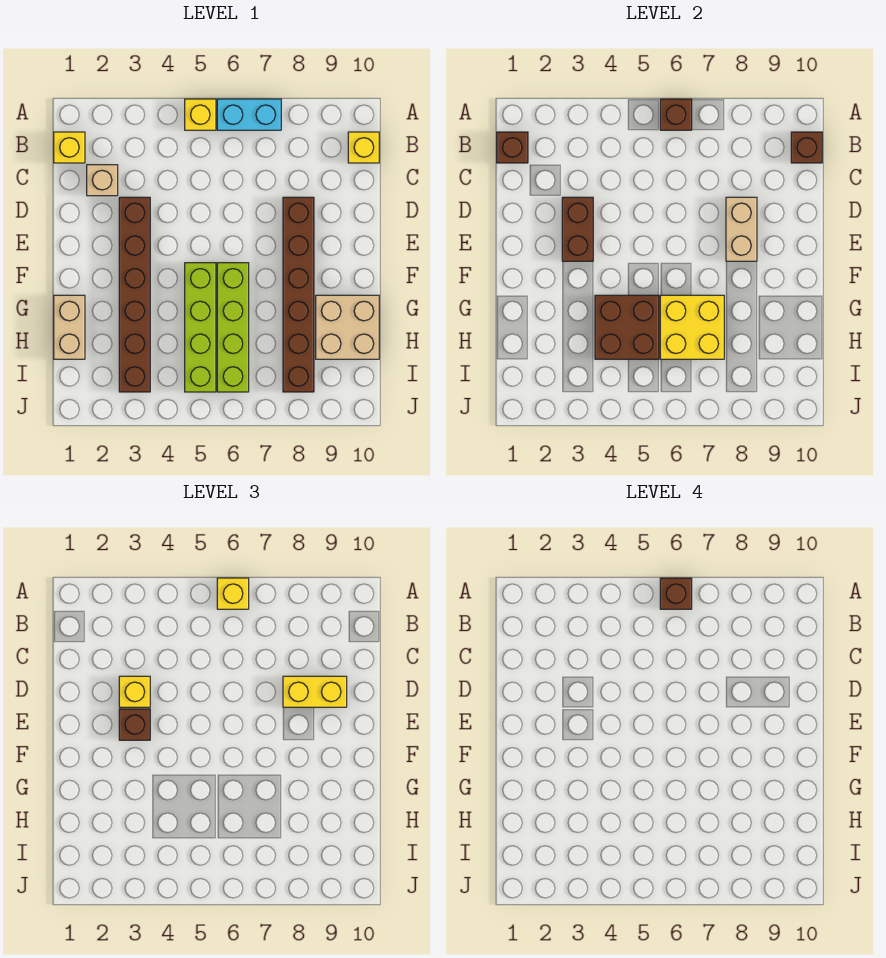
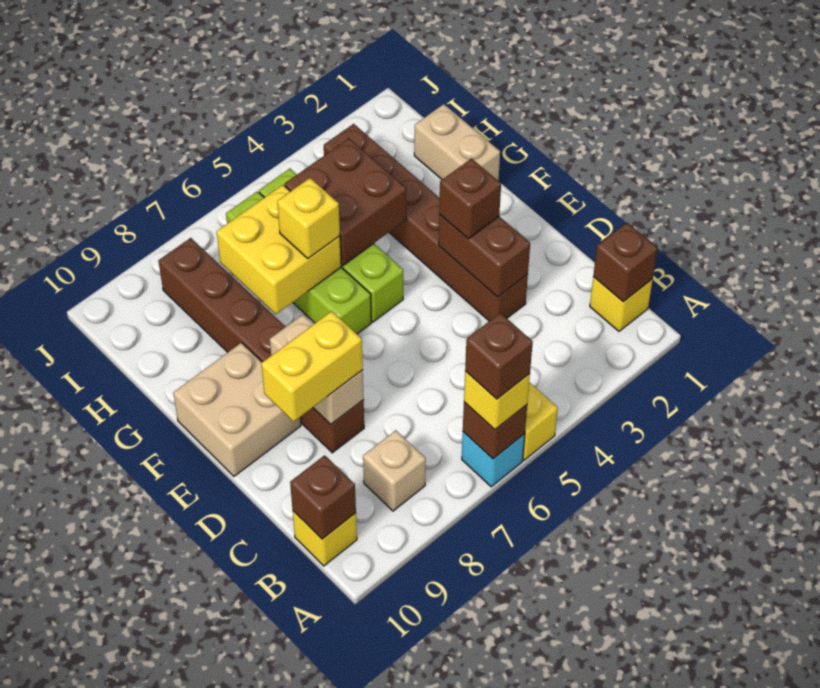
cyan 1x2 brick [217,99,281,130] -> cyan 1x1 brick [462,432,525,487]
tan 1x1 brick [87,165,118,196] -> tan 1x1 brick moved to [363,430,426,511]
yellow 1x1 brick [119,676,150,707] -> yellow 1x1 brick moved to [277,178,340,258]
tan 2x2 brick [316,295,379,359] -> tan 2x2 brick moved to [173,343,301,476]

